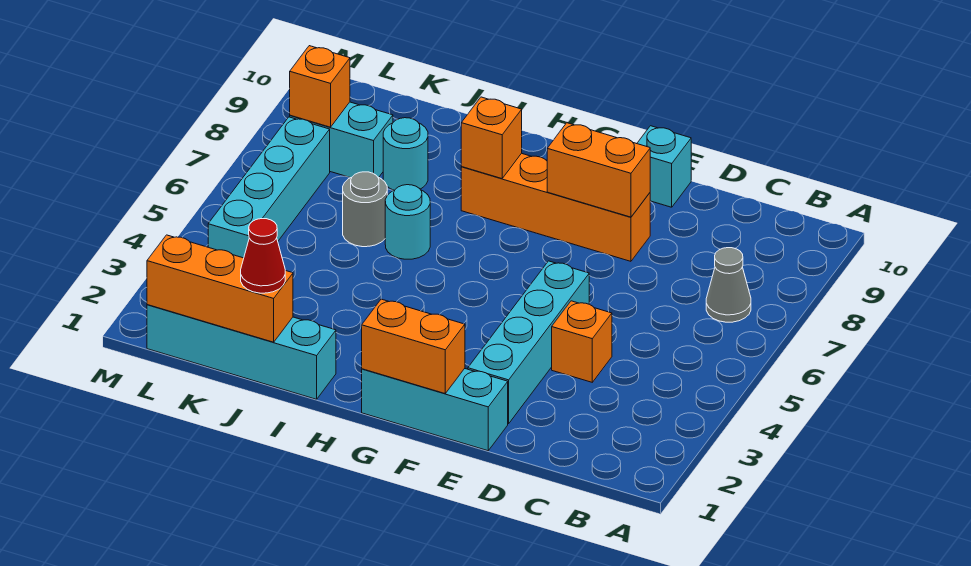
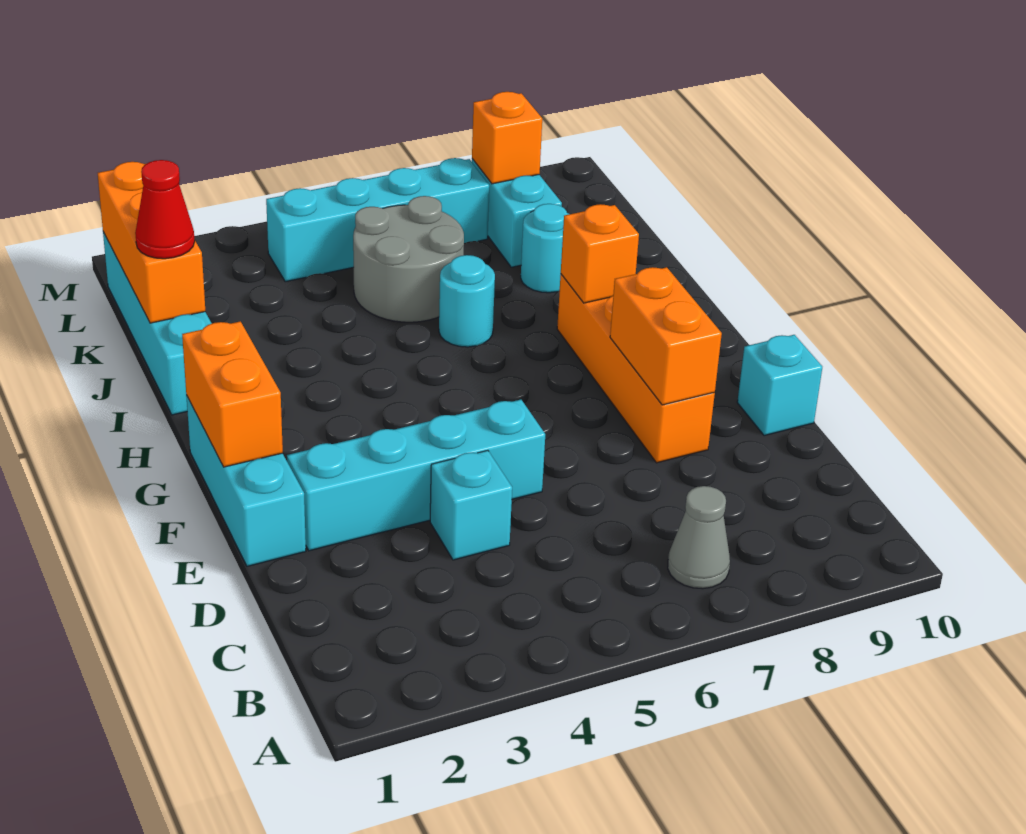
orange 1x1 brick [552,301,612,382] -> cyan 1x1 brick [430,450,512,560]
grey 1x1 round brick [343,172,387,247] -> grey 2x2 round brick [353,196,464,322]

